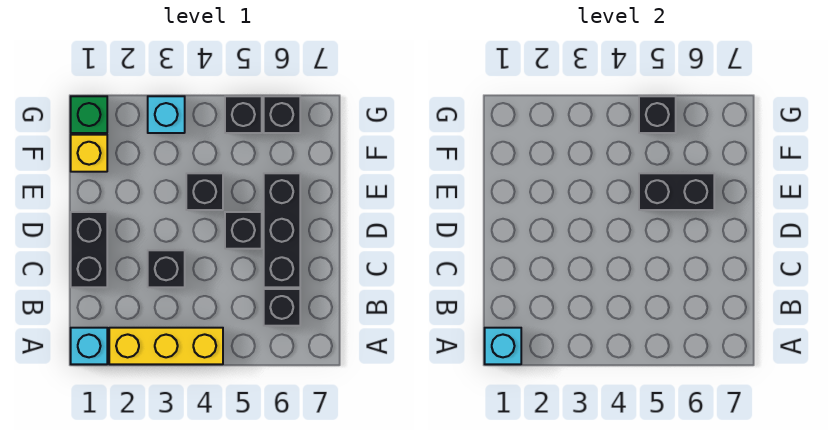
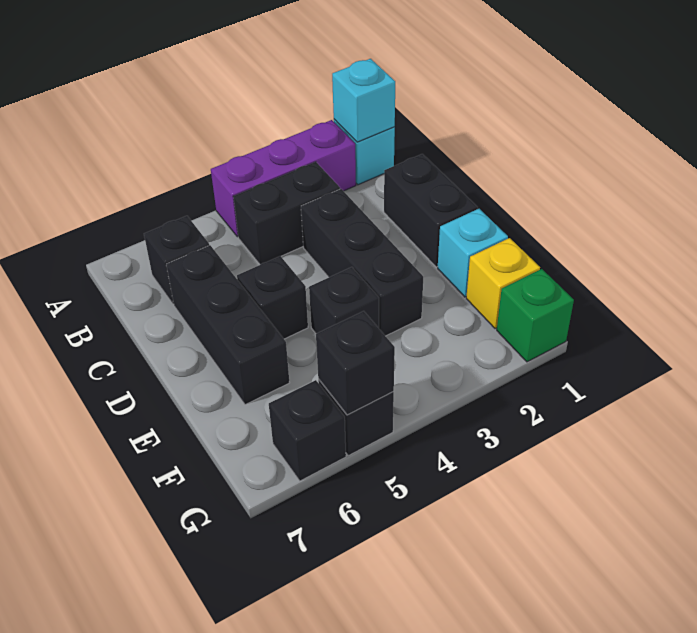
yellow 1x3 brick [109,328,223,364] -> purple 1x3 brick [211,120,356,237]
black 1x1 brick [148,250,185,287] -> black 1x3 brick [301,189,423,336]
black 1x2 brick [639,173,714,210] -> black 1x2 brick moved to [233,162,340,264]
cyan 1x1 brick [148,96,185,133] -> cyan 1x1 brick moved to [438,209,508,297]

